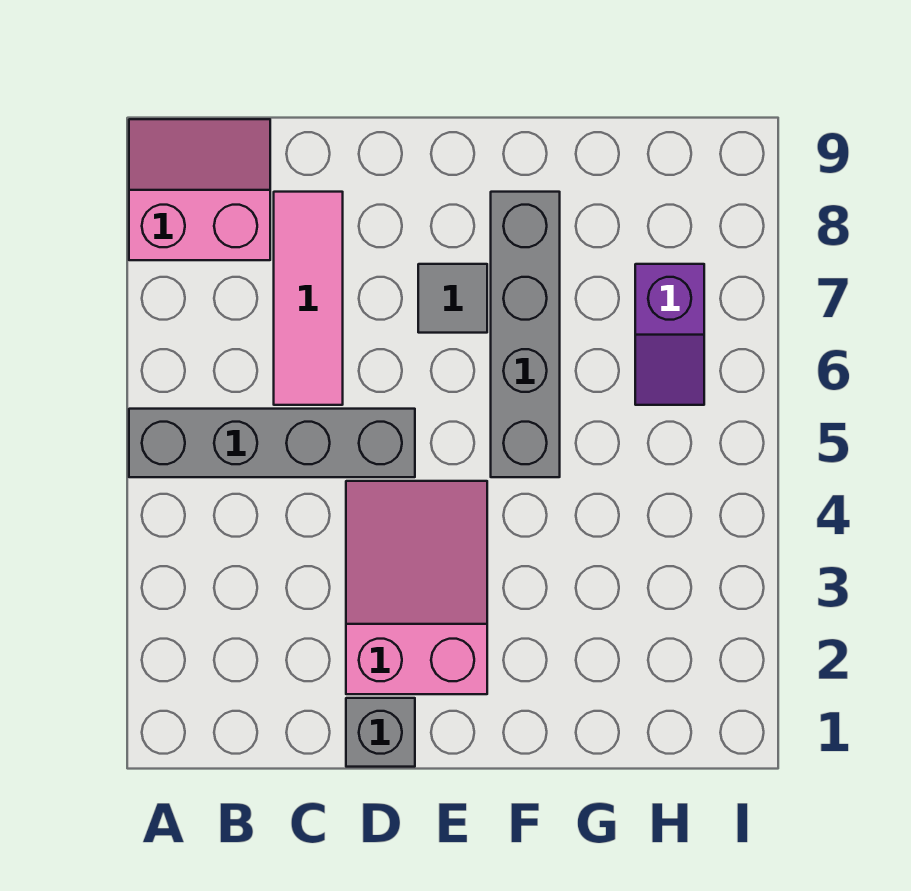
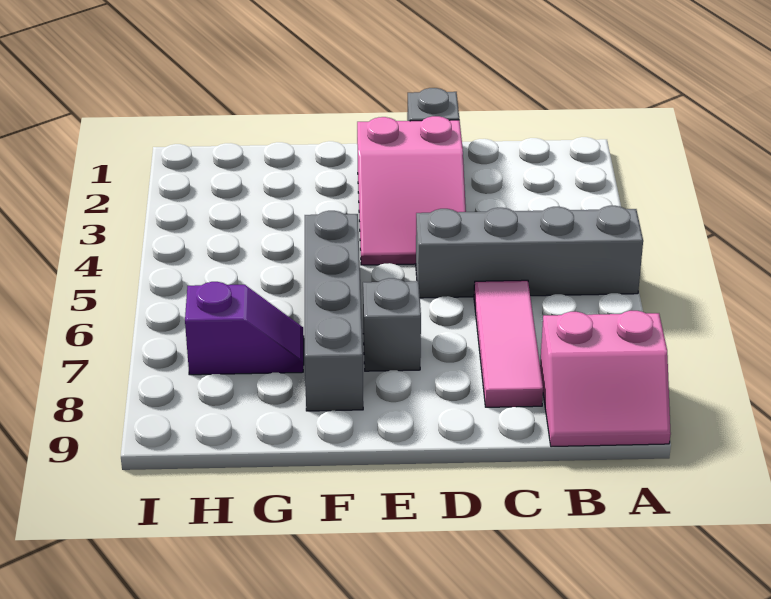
grey 1x1 tile [418,264,487,333] -> grey 1x1 brick [363,278,421,371]
purple 1x2 slope [635,264,704,405] -> purple 1x2 slope turned to [185,282,304,375]

